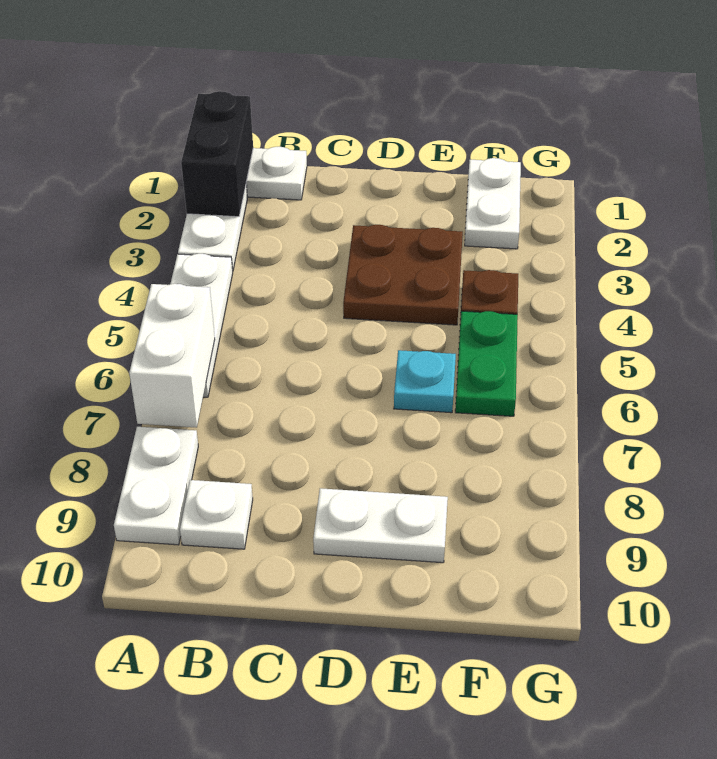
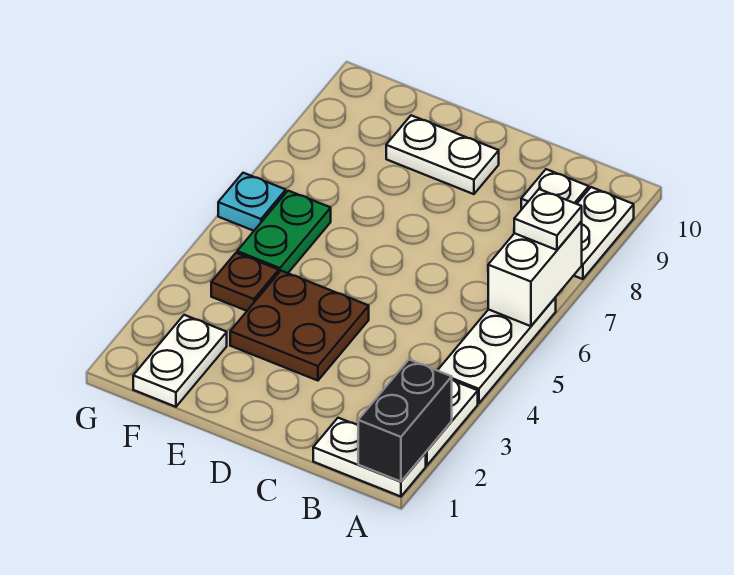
none -> white 1x1 plate [514,189,582,250]
cyan 1x1 plate [394,350,456,413] -> cyan 1x1 plate moved to [218,173,286,231]

